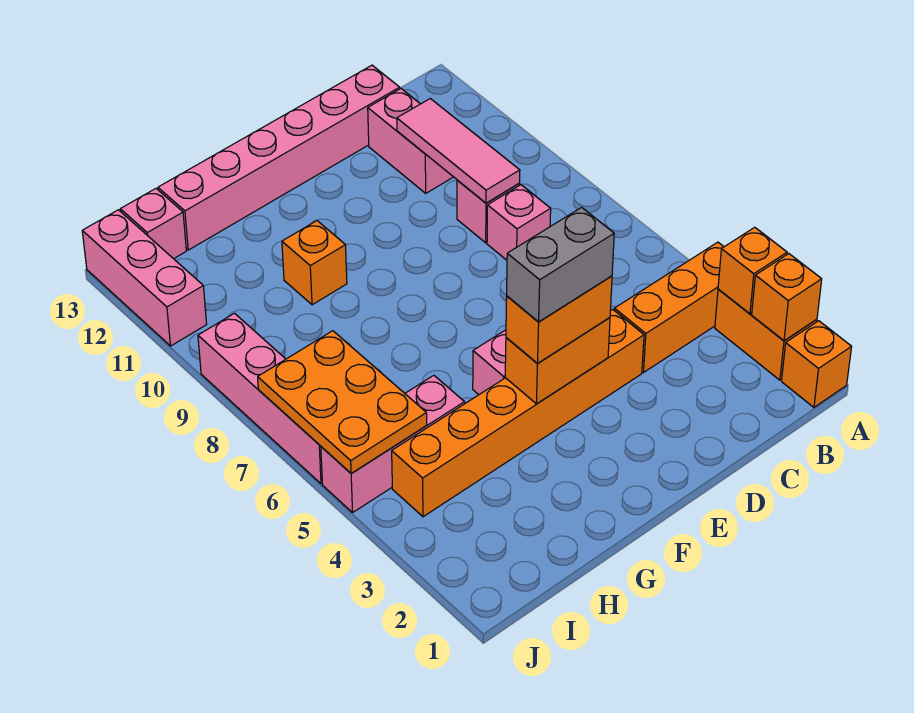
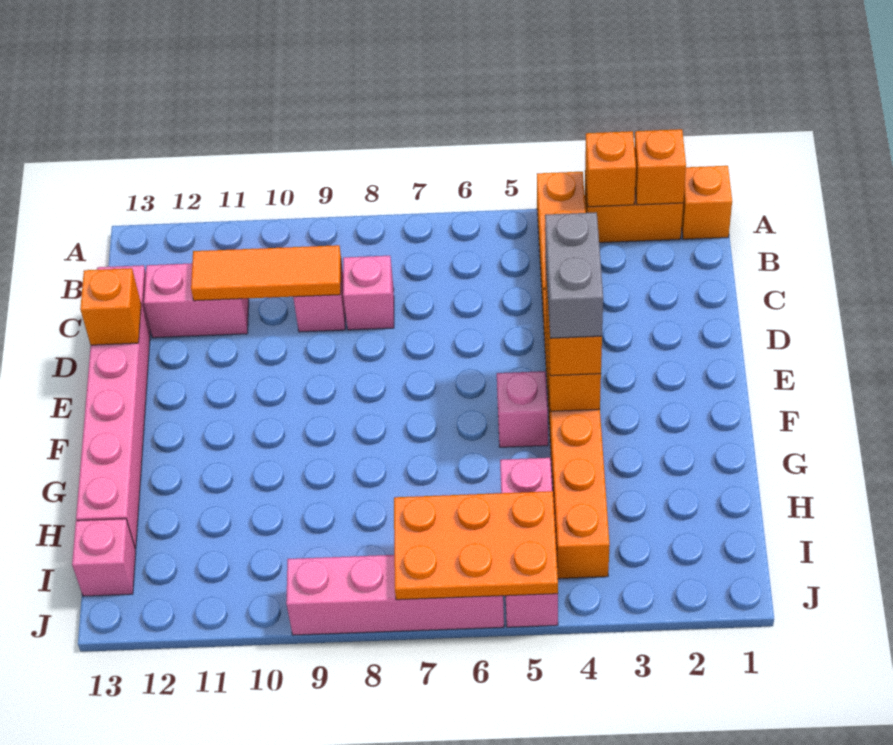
pink 1x3 tile [397,99,520,203] -> orange 1x3 tile [191,245,341,301]
orange 1x1 brick [282,221,347,305] -> orange 1x1 brick moved to [80,268,141,345]
pink 1x3 brick [82,210,207,346] -> none

